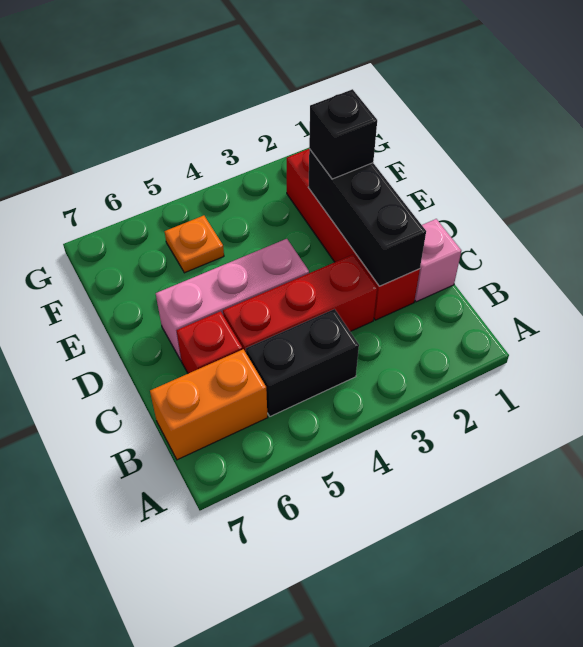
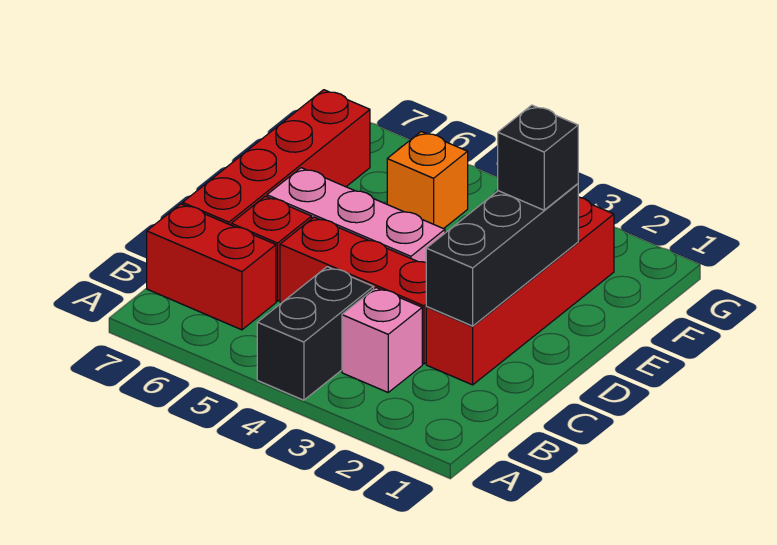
black 1x2 brick [246,309,359,416] -> black 1x2 brick turned to [257,267,374,400]
orange 1x2 brick [150,349,268,460] -> red 1x2 brick [147,204,276,330]
pink 1x1 brick [415,219,461,302] -> pink 1x1 brick moved to [342,288,422,392]
none -> red 1x4 brick [183,90,370,225]
orange 1x1 plate [165,216,224,273] -> orange 1x1 brick [387,131,468,229]

